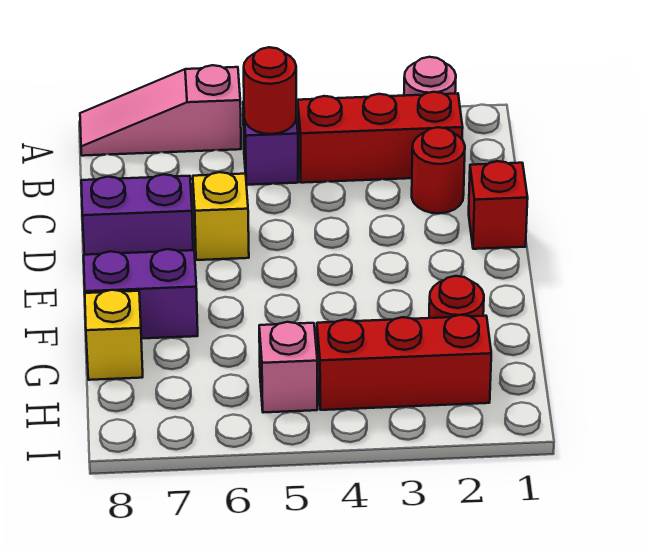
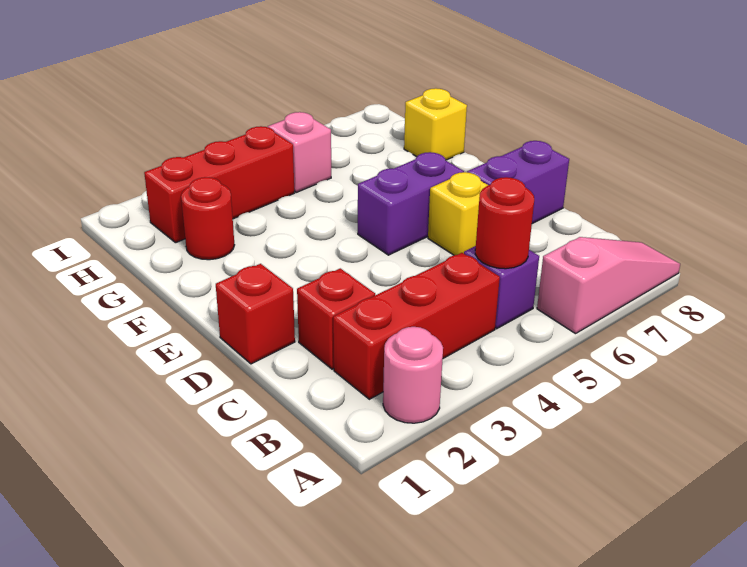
red 1x1 round brick [412,127,465,213] -> red 1x1 brick [297,268,375,369]
purple 1x2 brick [84,249,198,339] -> purple 1x2 brick moved to [358,152,464,255]

